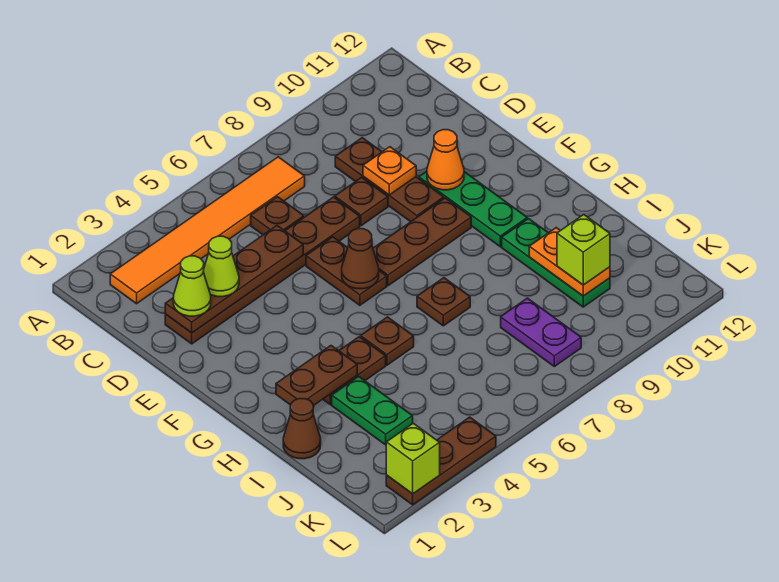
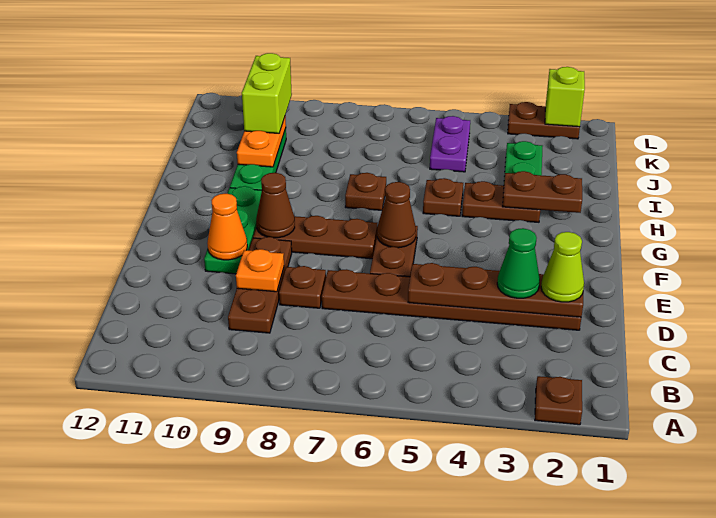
orange 1x6 tile [110,157,305,304] -> none
brown 1x1 plate [251,197,304,235] -> brown 1x1 plate moved to [535,376,582,425]
lime 1x1 cone [203,236,239,297] -> green 1x1 cone [497,228,540,298]
brown 1x1 cone [283,399,321,459] -> brown 1x1 cone moved to [256,173,295,238]
purple 1x2 plate [501,298,581,367] -> purple 1x2 plate moved to [430,116,470,172]
lime 1x1 brick [557,215,610,285] -> lime 1x2 brick [242,53,292,133]
brown 1x3 plate [386,417,496,505] -> brown 1x2 plate [508,102,580,139]

